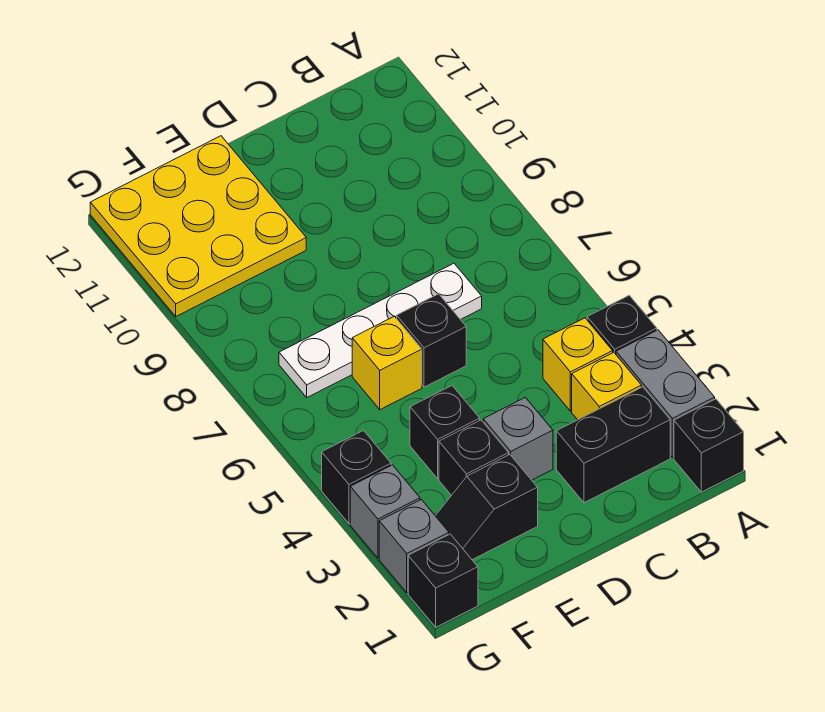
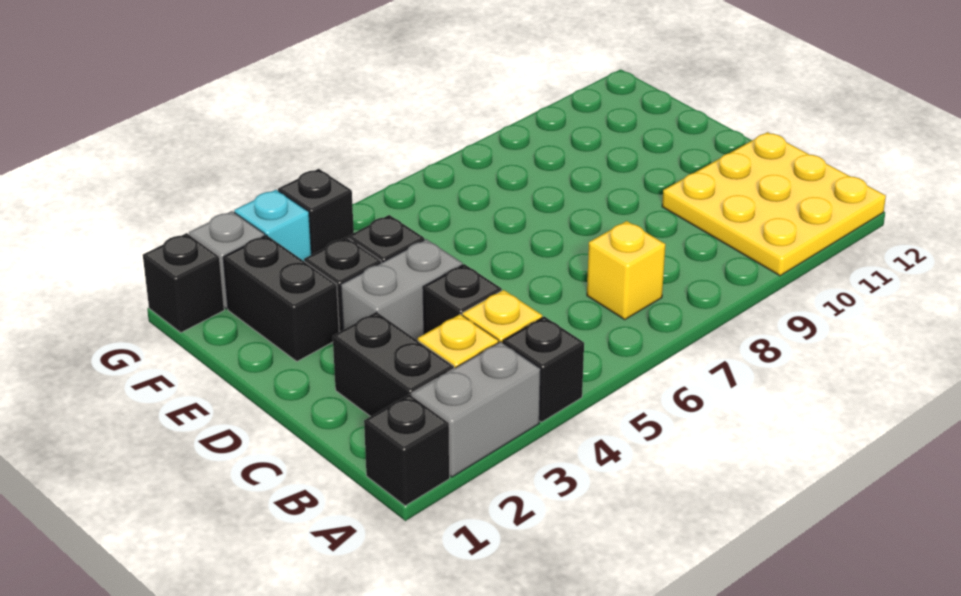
white 1x4 plate [279,263,482,397] -> none
grey 1x1 brick [483,397,553,480] -> grey 1x2 brick [341,239,463,341]
black 1x1 brick [397,294,466,387] -> black 1x1 brick moved to [423,264,502,334]
black 1x2 slope [435,455,538,560] -> black 1x2 brick [223,235,339,361]
yellow 1x1 brick [352,316,422,410] -> yellow 1x1 brick moved to [587,221,666,319]
yellow 3x3 plate [90,136,306,316] -> yellow 3x3 plate moved to [662,132,886,276]
grey 1x1 brick [350,465,420,558] -> cyan 1x1 brick [234,190,311,261]

